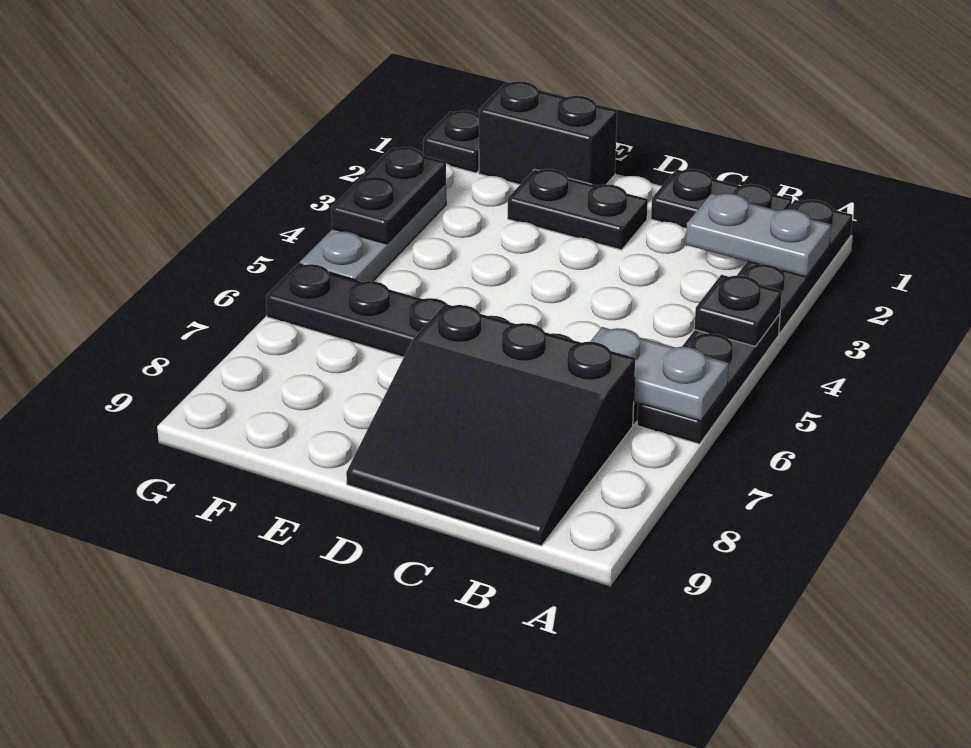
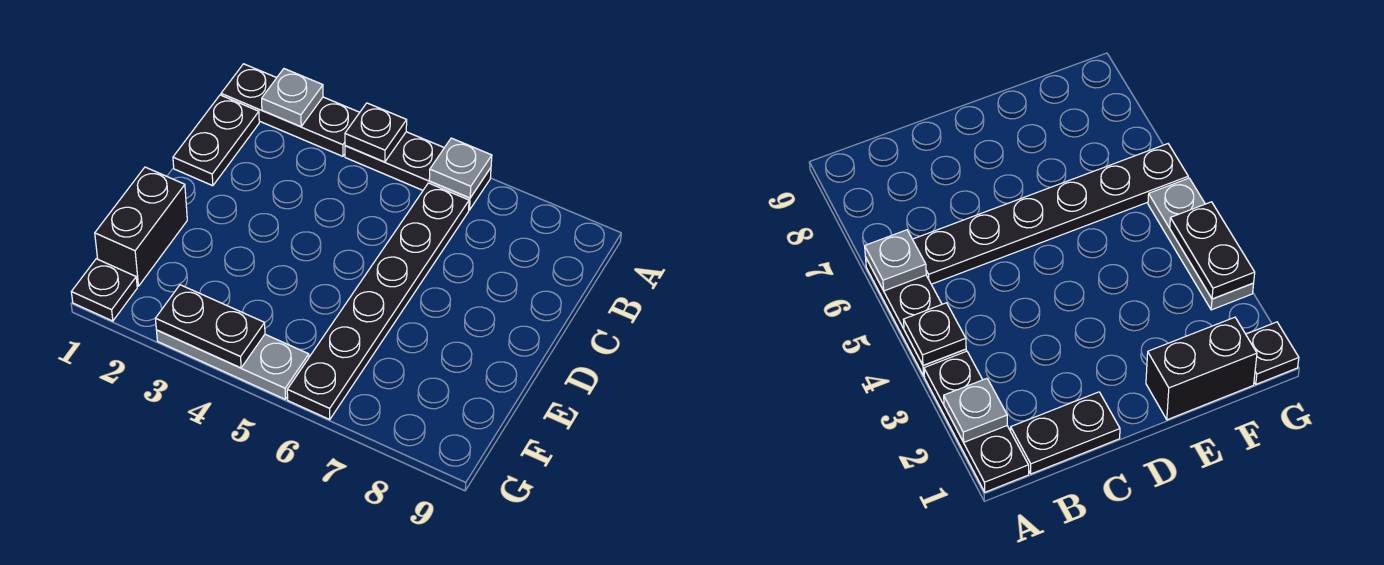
grey 1x2 plate [686,193,831,277] -> grey 1x1 plate [262,69,323,127]
grey 1x2 plate [590,327,729,421] -> grey 1x1 plate [429,138,492,198]
black 3x3 slope [346,304,635,546] -> none
black 1x2 plate [508,169,648,250] -> none

